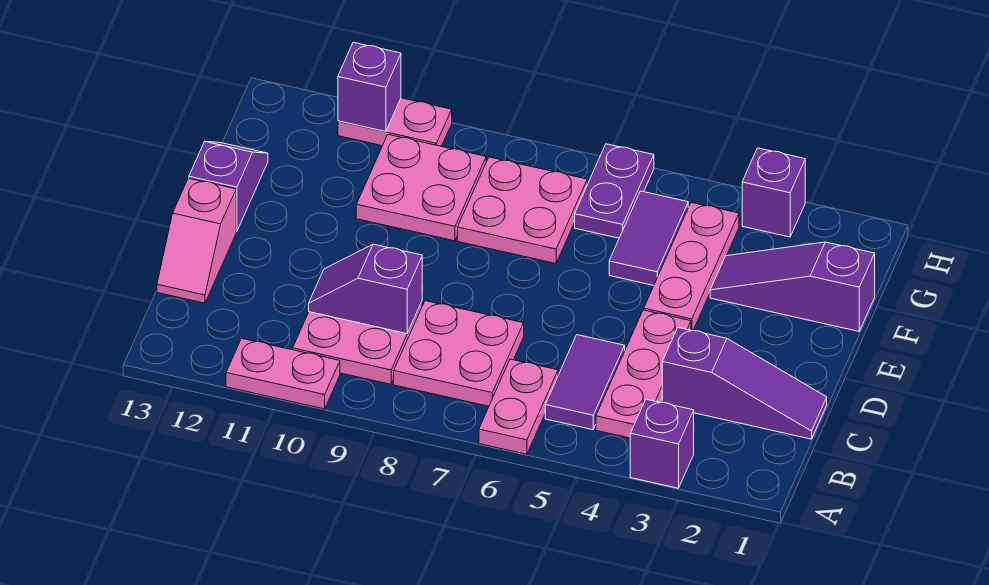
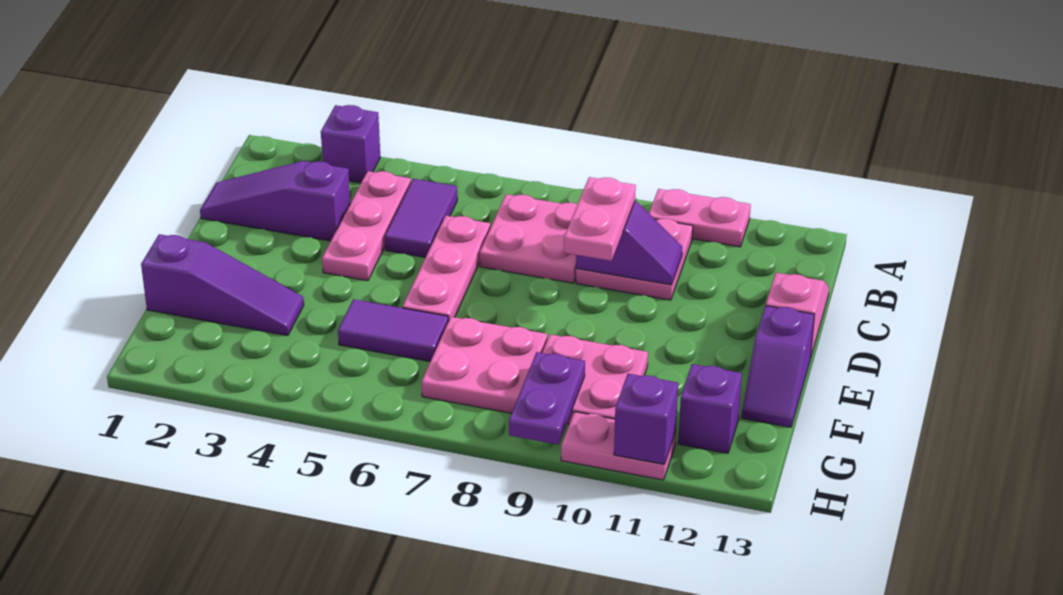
pink 1x2 plate [479,359,558,454] -> pink 1x2 plate moved to [564,177,636,261]
pink 1x3 plate [644,202,739,331] -> pink 1x3 plate moved to [403,216,490,321]
purple 1x2 tile [609,191,688,285] -> purple 1x2 tile turned to [338,299,449,362]
purple 1x2 plate [575,144,654,238] -> purple 1x2 plate moved to [509,352,585,445]
purple 1x1 brick [742,148,805,237] -> purple 1x1 brick moved to [678,364,742,453]

